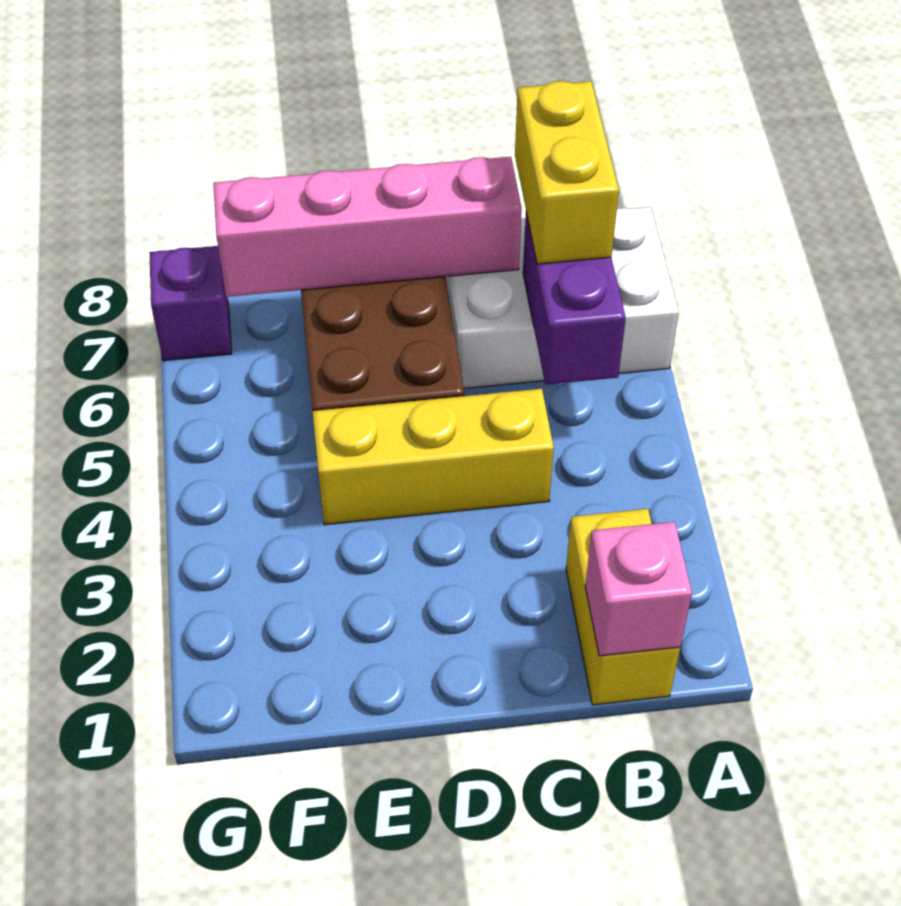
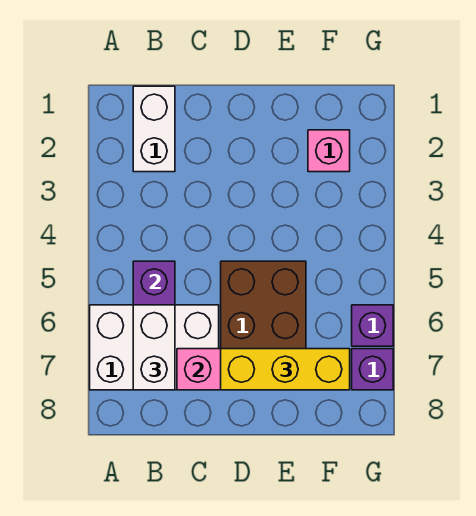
yellow 1x2 brick [566,509,680,705] -> white 1x2 brick [133,86,175,172]
pink 1x1 brick [585,522,692,656] -> pink 1x1 brick moved to [308,130,350,172]
yellow 1x2 brick [515,81,619,264] -> white 1x2 brick [133,305,175,390]
yellow 1x3 brick [313,389,554,525] -> yellow 1x3 brick moved to [221,349,350,390]
none -> purple 1x1 brick [352,305,393,346]

